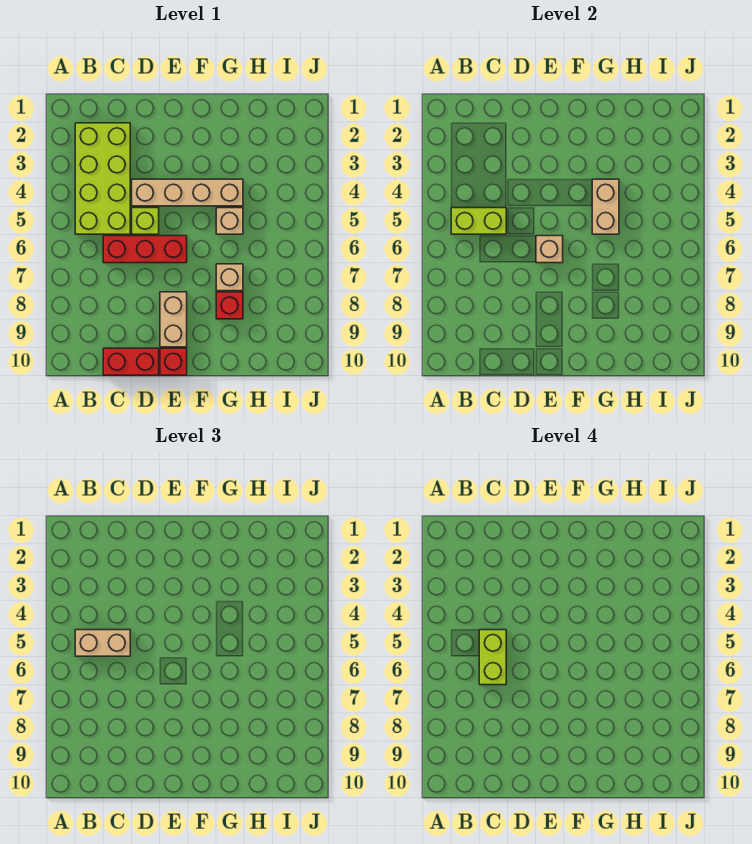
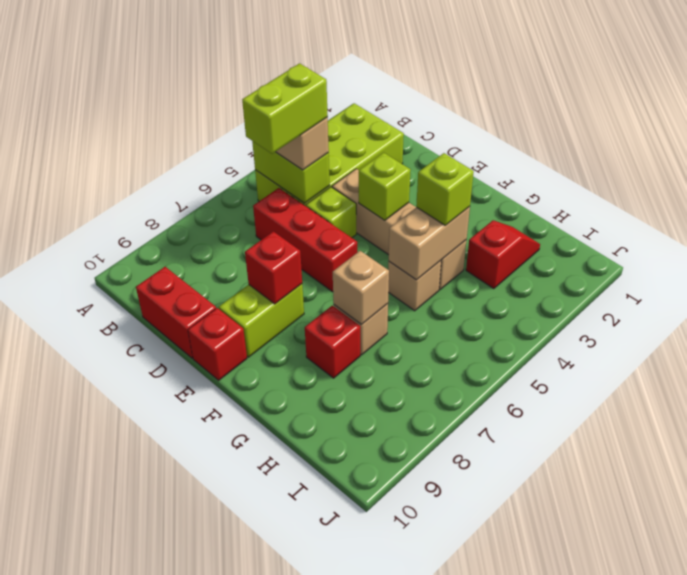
none -> lime 1x1 brick [359,153,410,220]
tan 1x1 brick [536,236,563,263] -> tan 1x1 brick moved to [333,251,389,325]
tan 1x2 brick [160,292,187,347] -> lime 1x2 brick [219,284,304,357]
none -> red 1x1 brick [245,231,302,304]
none -> lime 1x1 brick [416,153,474,225]
none -> red 1x2 slope [466,220,540,289]

